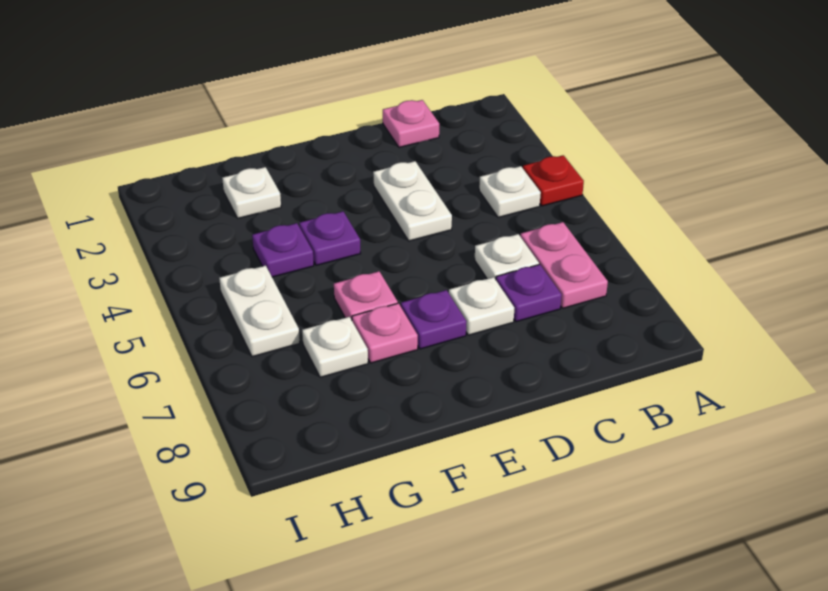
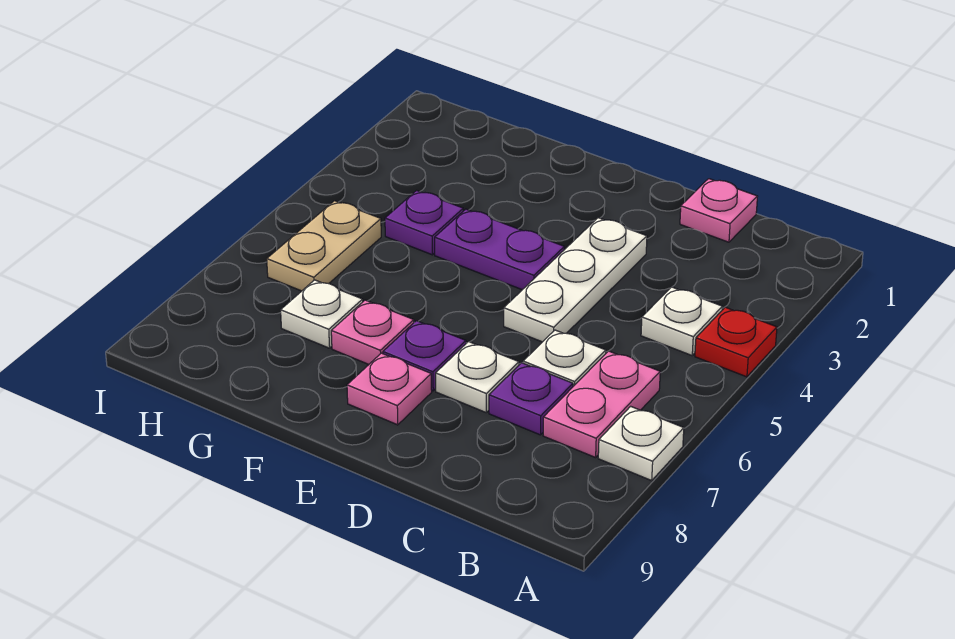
white 1x2 plate [373,161,452,241] -> white 1x3 plate [504,218,647,342]
purple 1x1 plate [299,211,361,265] -> purple 1x2 plate [435,209,564,290]
pink 1x1 plate [334,271,398,320] -> pink 1x1 plate moved to [347,353,432,425]
white 1x1 plate [222,167,281,218] -> white 1x1 plate moved to [598,406,684,481]
white 1x2 plate [219,265,300,357] -> tan 1x2 plate [267,201,381,291]

